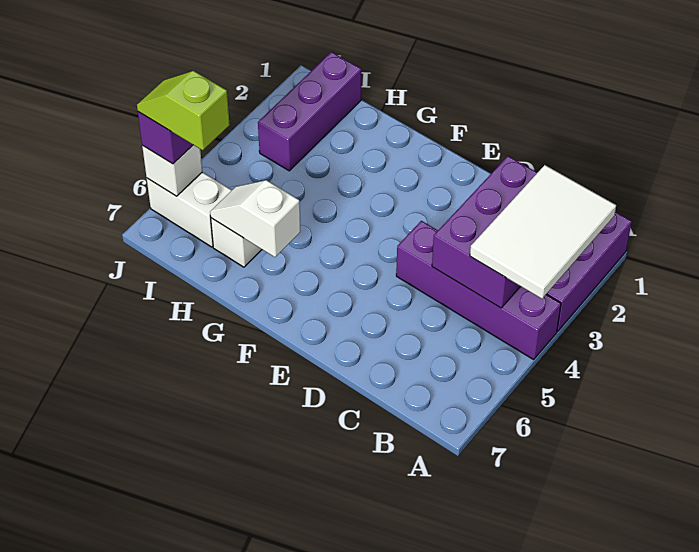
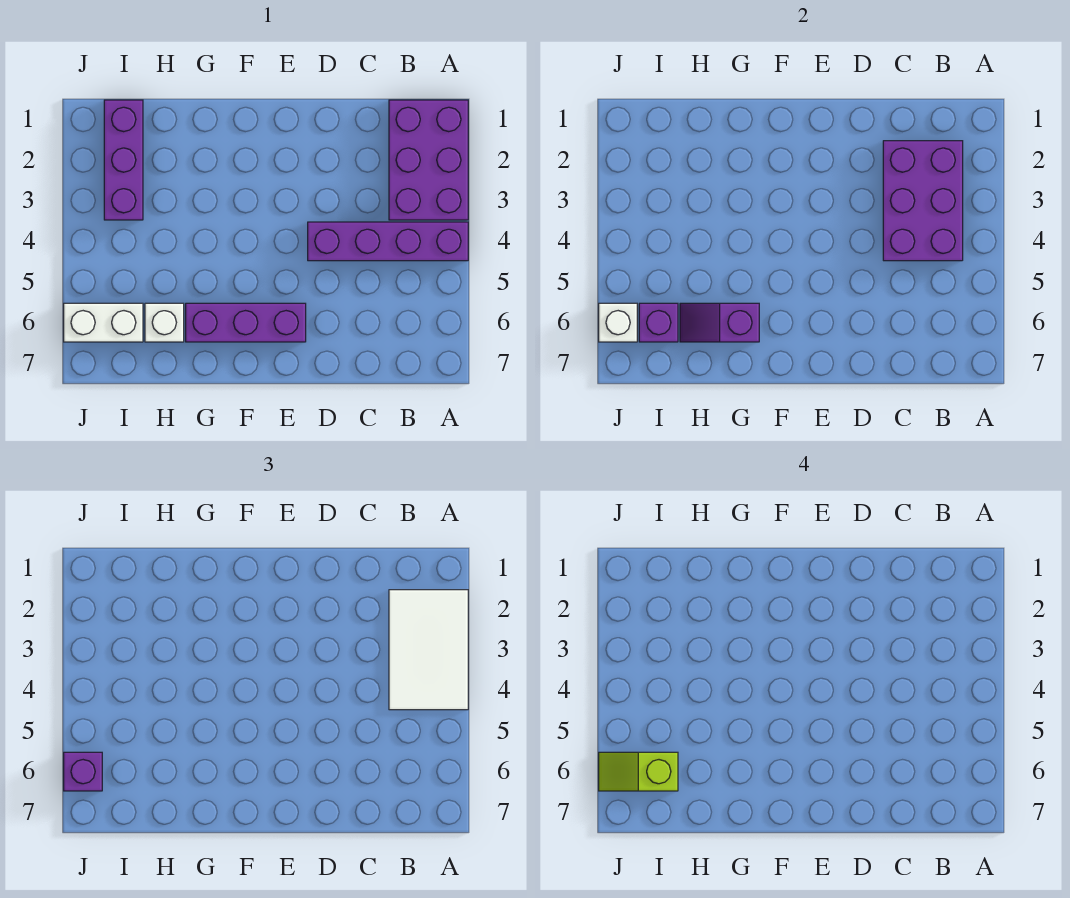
none -> purple 1x3 brick [186,303,306,342]
white 1x2 slope [210,180,300,257] -> purple 1x2 slope [680,303,759,342]
none -> purple 1x1 brick [639,303,678,342]

